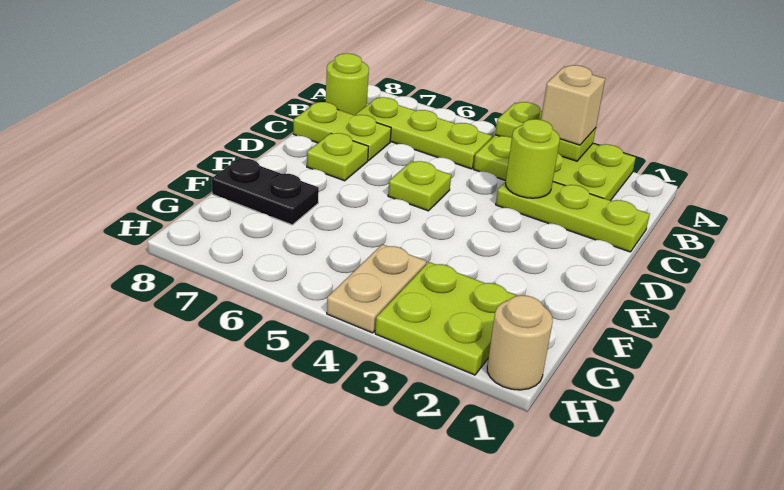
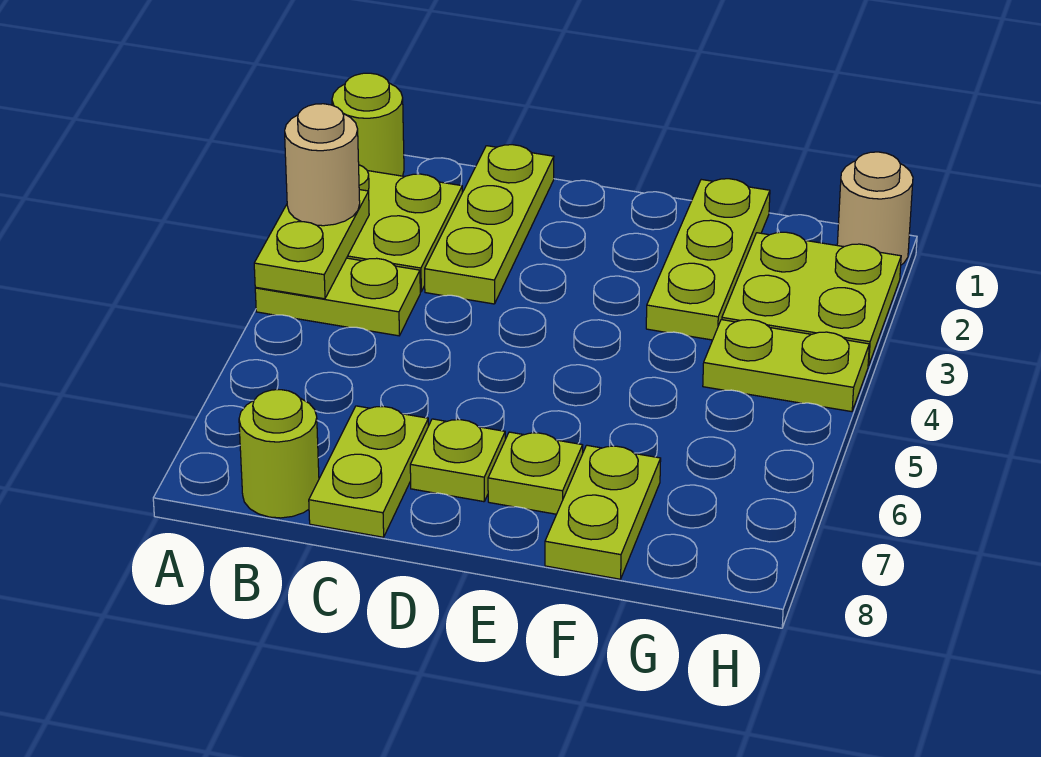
tan 1x1 brick [541,65,605,145] -> tan 1x1 round brick [285,104,360,226]
lime 1x3 plate [355,97,492,169] -> lime 1x3 plate moved to [646,179,770,340]
lime 1x1 round brick [506,119,560,198] -> lime 1x1 round brick moved to [332,73,404,176]
lime 1x1 plate [388,161,451,211] -> lime 1x1 plate moved to [488,432,583,514]
black 1x2 plate [212,158,319,225] -> lime 1x2 plate [545,445,661,579]
tan 1x2 plate [327,244,426,333] -> lime 1x2 plate [703,320,869,412]

